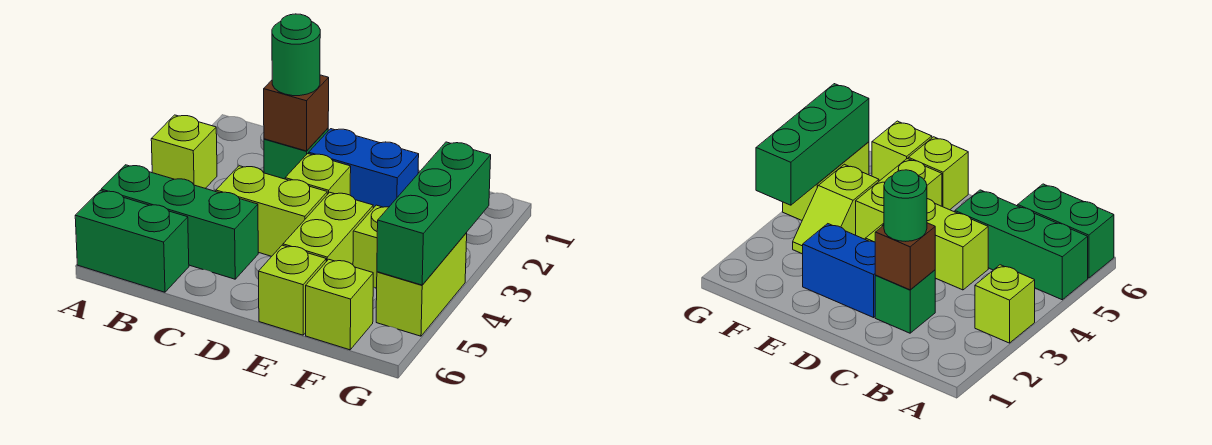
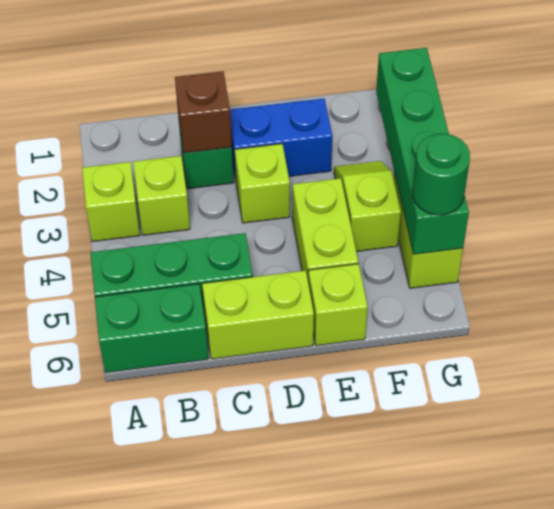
green 1x1 round brick [272,14,320,96] -> green 1x1 round brick moved to [412,134,470,215]
lime 1x2 brick [216,166,327,256] -> lime 1x2 brick moved to [202,270,314,359]
lime 1x1 brick [306,259,373,350] -> lime 1x1 brick moved to [133,156,190,235]
green 1x3 brick [377,142,491,285] -> green 1x4 brick [376,48,469,254]

